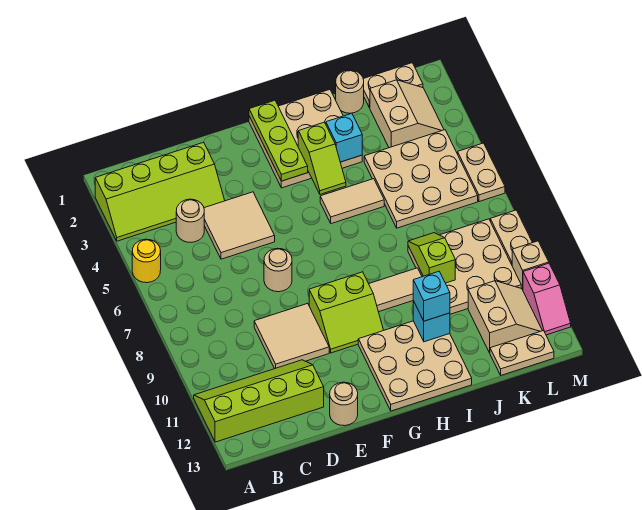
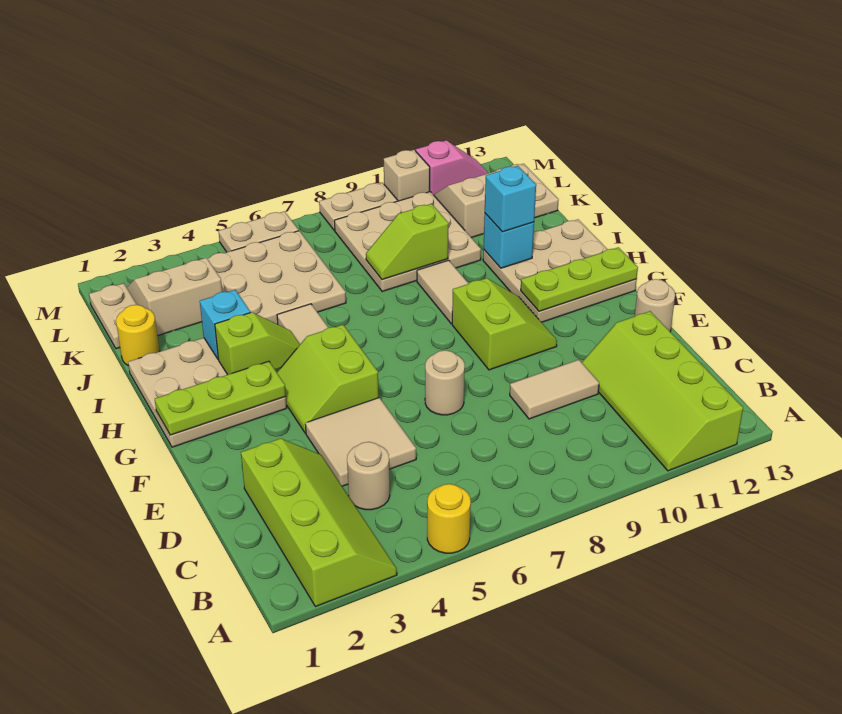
tan 2x2 tile [254,303,329,369] -> tan 1x2 tile [510,360,599,419]
none -> lime 2x2 slope [277,325,379,433]
none -> lime 1x3 plate [521,247,638,311]
tan 1x1 round brick [336,70,364,113] -> yellow 1x1 round brick [116,305,160,366]

